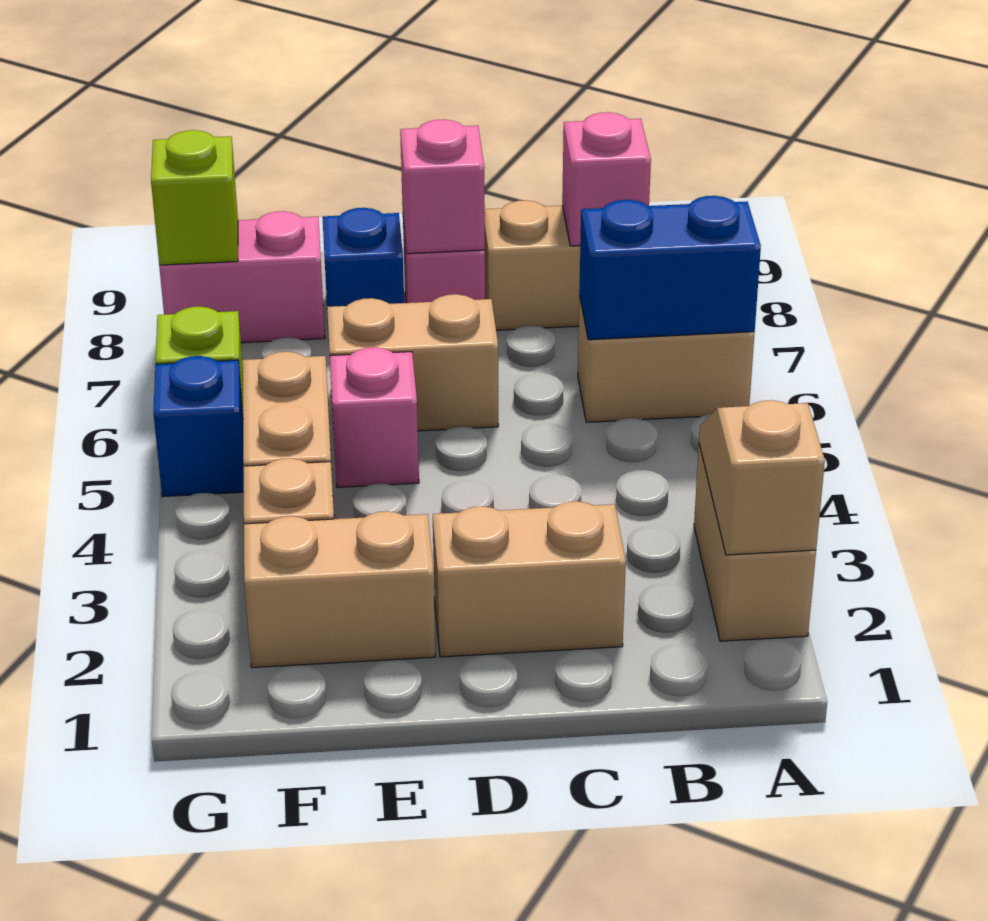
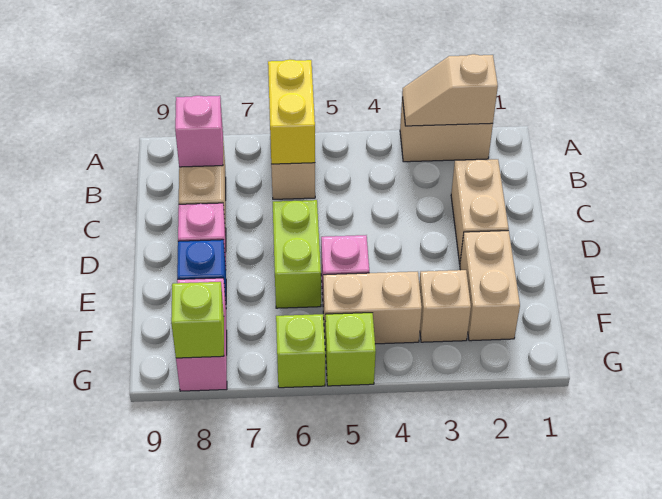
blue 1x2 brick [579,196,761,340] -> yellow 1x2 brick [268,60,315,164]
tan 1x2 brick [327,294,498,431] -> lime 1x2 brick [273,200,321,308]
pink 1x1 brick [400,120,485,254] -> none
blue 1x1 brick [154,356,244,497] -> lime 1x1 brick [325,313,376,386]

